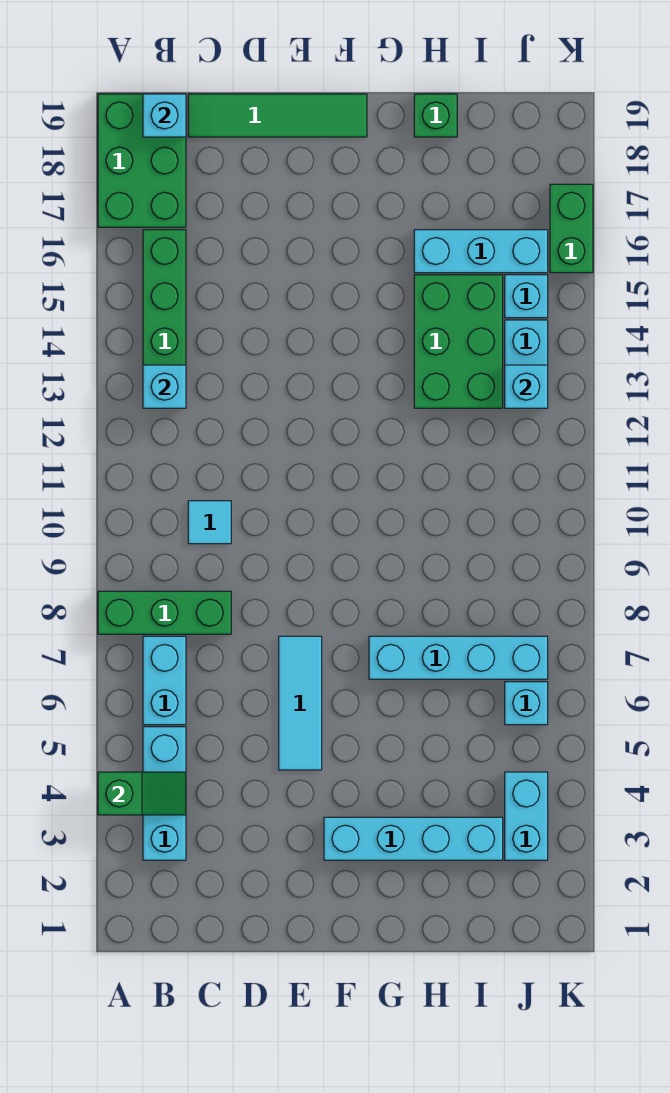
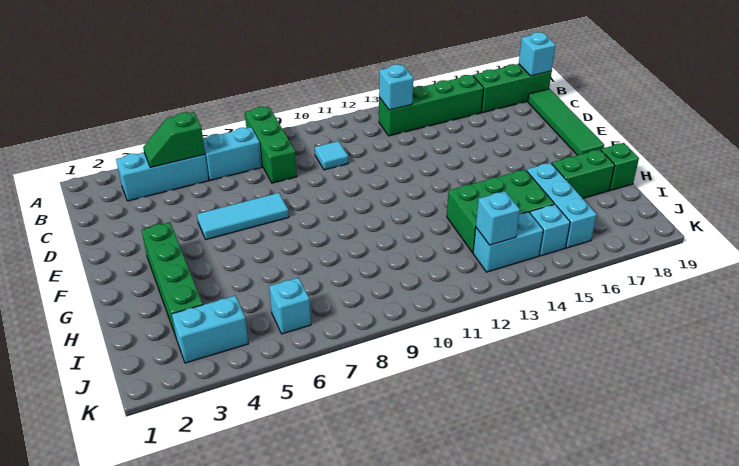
green 1x2 slope [98,772,186,815] -> green 1x2 slope turned to [143,112,205,168]
green 2x3 brick [98,94,186,227] -> green 1x3 brick [473,64,552,113]
cyan 1x4 brick [324,817,503,860] -> green 1x4 brick [142,222,203,339]
cyan 1x4 brick [369,636,548,679] -> none
green 1x2 brick [550,184,593,273] -> green 1x2 brick moved to [552,149,615,198]

